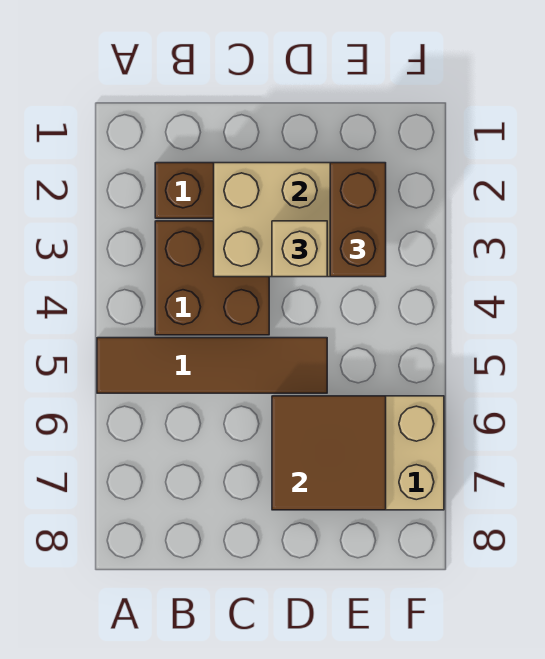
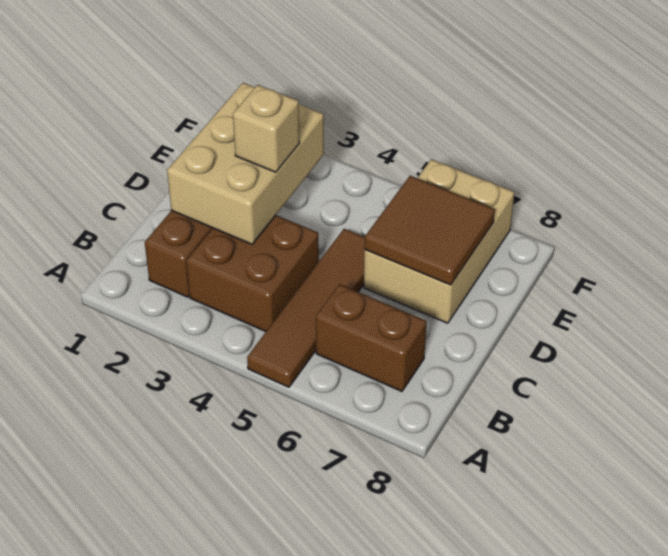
brown 1x2 brick [330,163,386,277] -> brown 1x2 brick moved to [316,284,427,391]

